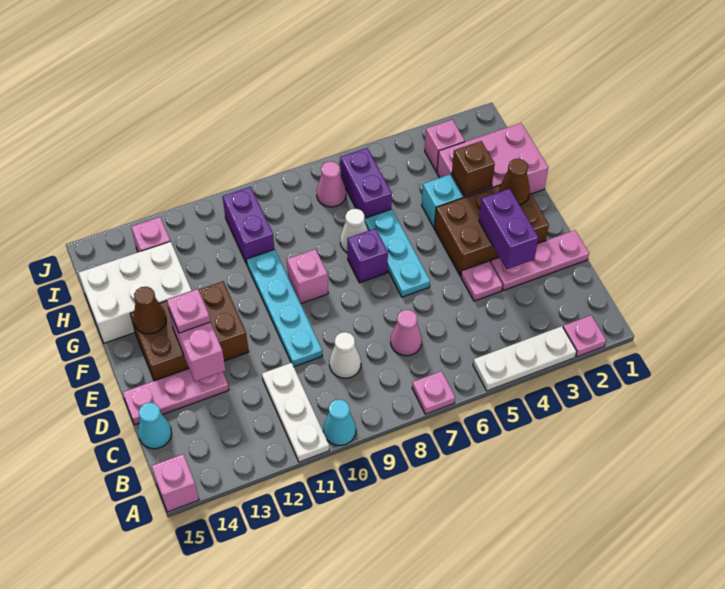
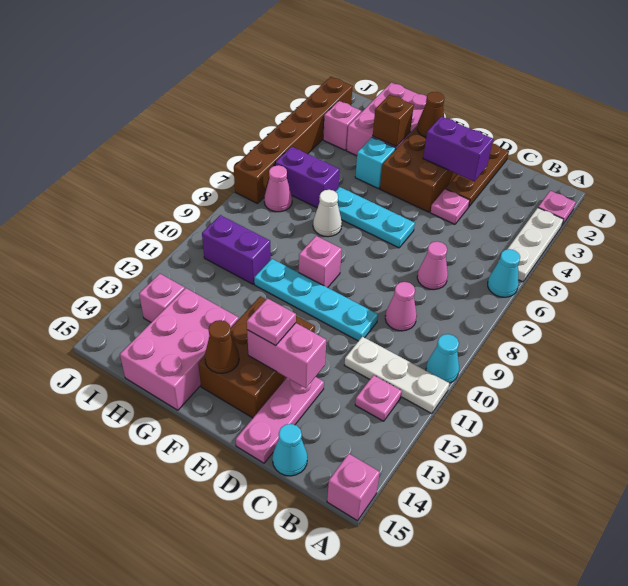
none -> cyan 1x1 cone [488,249,520,297]
pink 1x1 plate [412,371,455,414] -> pink 1x1 plate moved to [355,375,402,421]
white 1x1 cone [329,332,361,378] -> pink 1x1 cone [385,282,417,331]
pink 1x3 plate [490,230,589,291] -> brown 1x3 plate [446,143,509,206]
purple 1x1 brick [347,228,388,283] -> none
white 2x3 brick [79,241,191,343] -> pink 2x3 brick [120,288,239,410]
none -> brown 1x6 brick [234,77,353,204]

